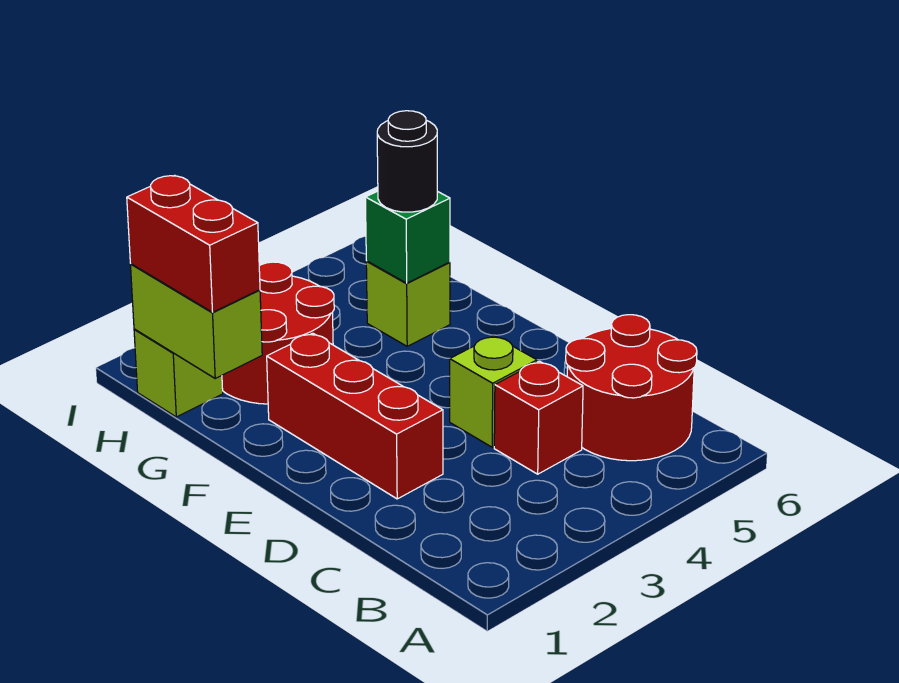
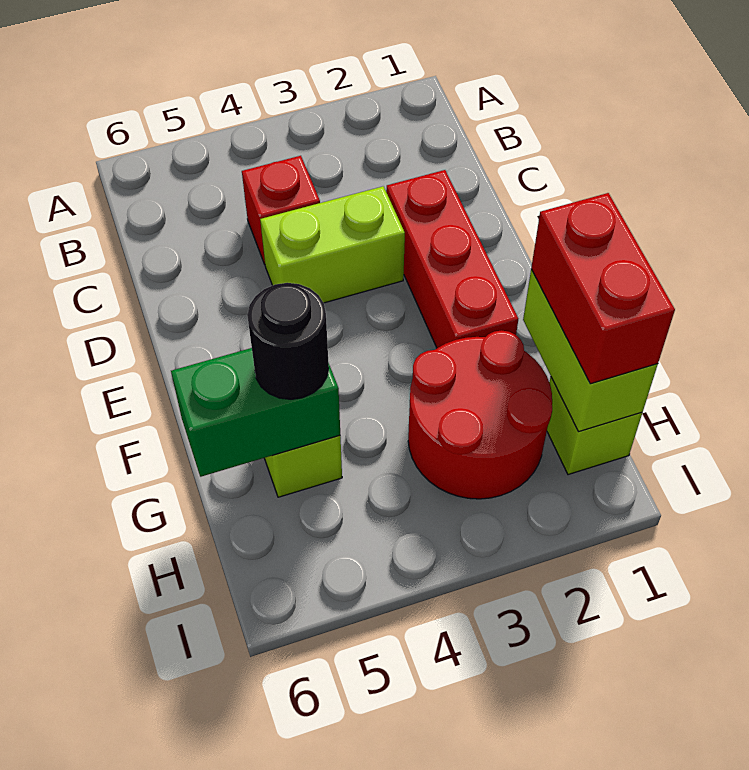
red 2x2 round brick [566,315,697,461] -> none
lime 1x1 brick [450,336,537,447] -> lime 1x2 brick [260,186,405,303]
green 1x1 brick [365,191,450,283] -> green 1x2 brick [171,348,340,477]

